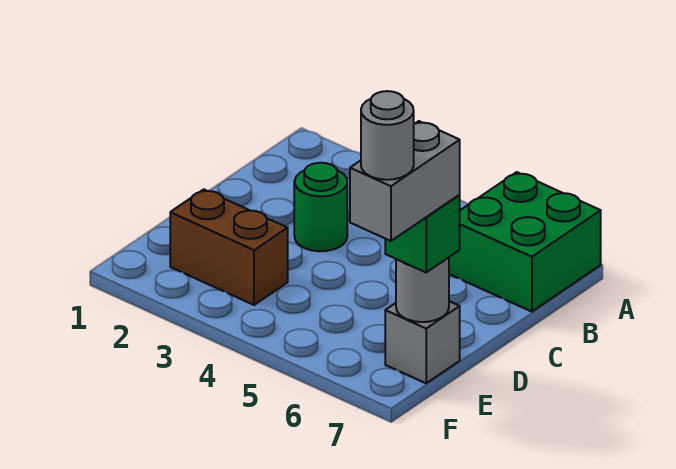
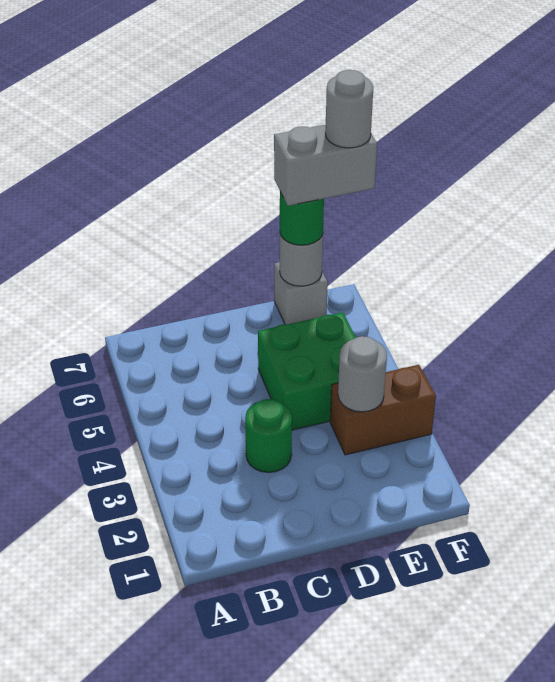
green 2x2 brick [449,172,601,312] -> green 2x2 brick moved to [258,312,356,430]
brown 1x2 brick [170,189,288,305] -> brown 1x2 brick turned to [330,365,436,455]
none -> grey 1x1 round brick [338,336,387,412]
green 1x1 brick [385,195,460,272] -> green 1x1 round brick [280,192,324,245]

